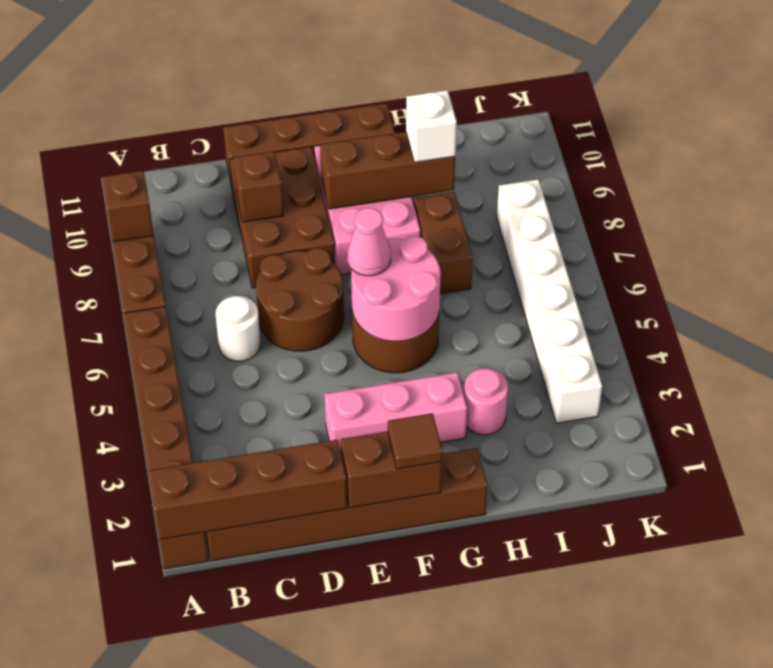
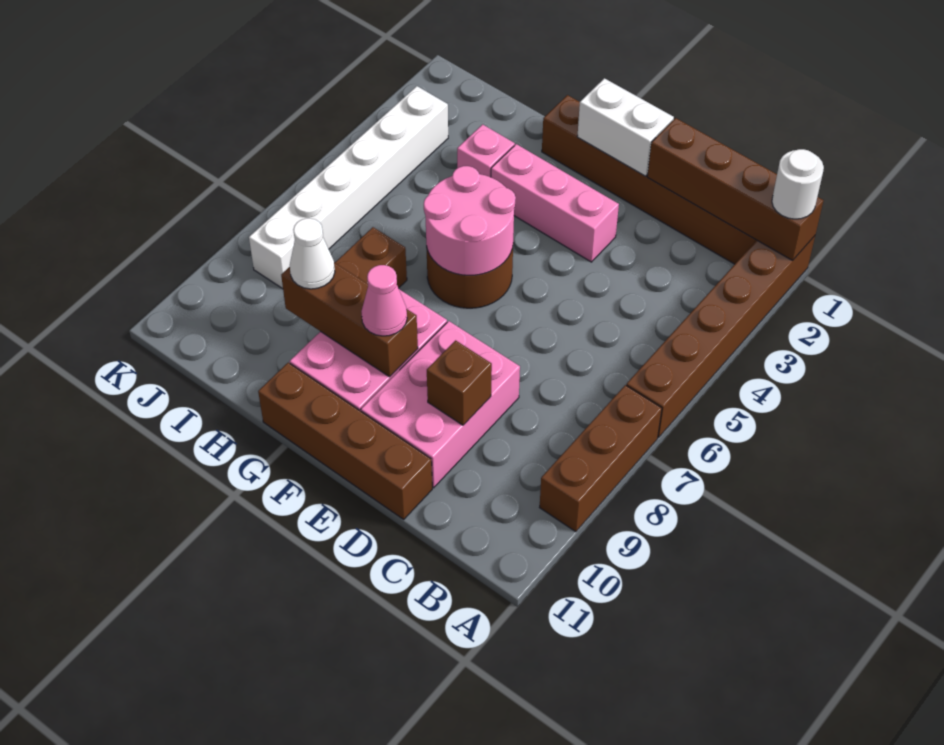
brown 1x1 brick [102,171,154,242] -> none
white 1x1 round brick [216,296,260,361] -> white 1x1 round brick moved to [772,149,824,219]
brown 2x2 round brick [256,248,344,351] -> none
brown 2x3 brick [230,147,335,288] -> pink 2x3 brick [361,321,520,488]
brown 1x2 brick [340,431,442,508] -> white 1x2 brick [577,78,674,176]
brown 1x1 tile [388,413,442,469] -> none
pink 1x1 cone [348,208,391,276] -> pink 1x1 cone moved to [361,265,407,336]
pink 1x1 round brick [464,368,508,435] -> pink 1x1 brick [457,124,515,177]
white 1x1 brick [406,90,457,162] -> white 1x1 cone [290,218,335,289]

